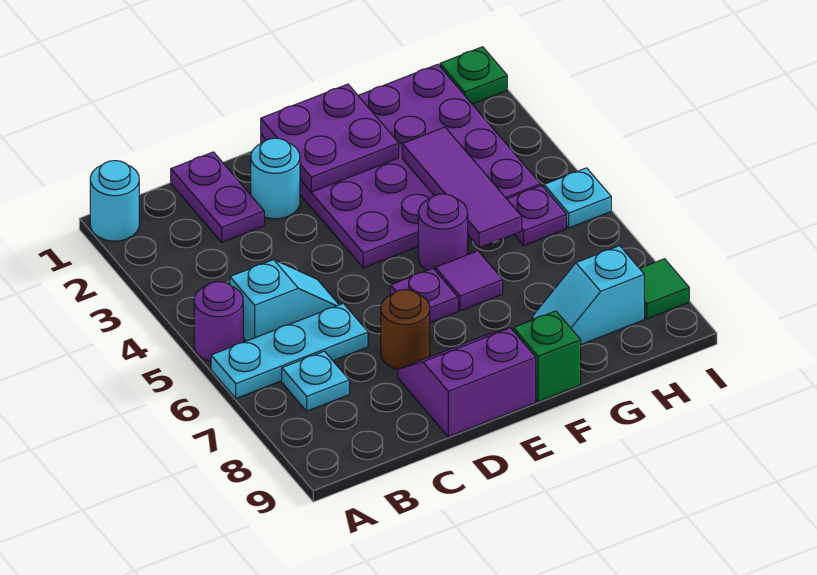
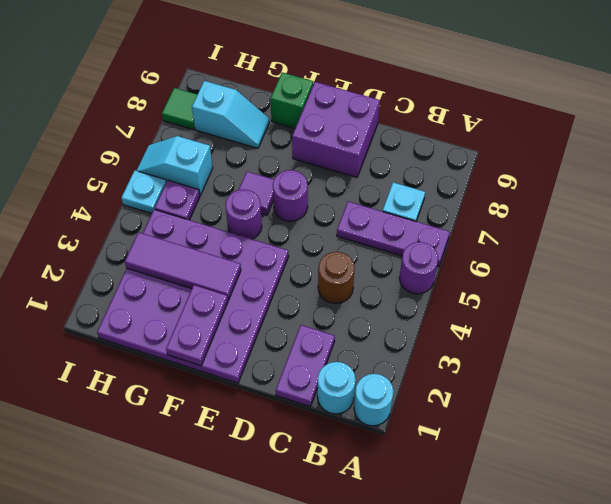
cyan 1x3 plate [211,303,368,398] -> purple 1x3 plate [337,201,450,267]
cyan 1x2 slope [230,260,339,341] -> cyan 1x2 slope moved to [137,136,213,195]
cyan 1x1 round brick [251,138,300,219] -> cyan 1x1 round brick moved to [317,362,356,414]
brown 1x1 round brick [381,290,430,369] -> brown 1x1 round brick moved to [318,252,355,304]
purple 2x2 slope [398,328,536,437] -> purple 2x2 brick [292,82,380,177]
purple 2x2 plate [261,84,399,192] -> purple 1x2 plate [166,285,228,366]
purple 1x1 plate [390,268,458,323] -> purple 1x1 round brick [273,170,308,222]
purple 1x3 tile [402,127,522,248] -> purple 1x3 tile turned to [125,232,241,300]
green 1x1 plate [440,47,507,104] -> none

